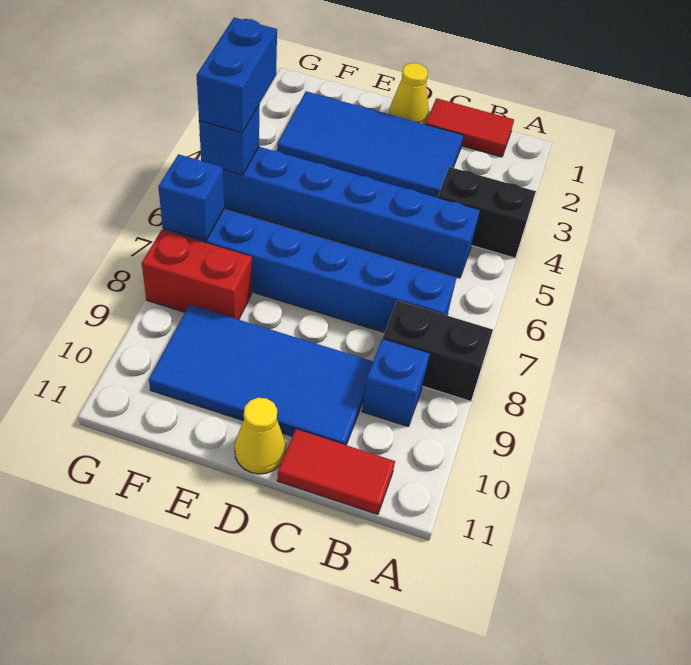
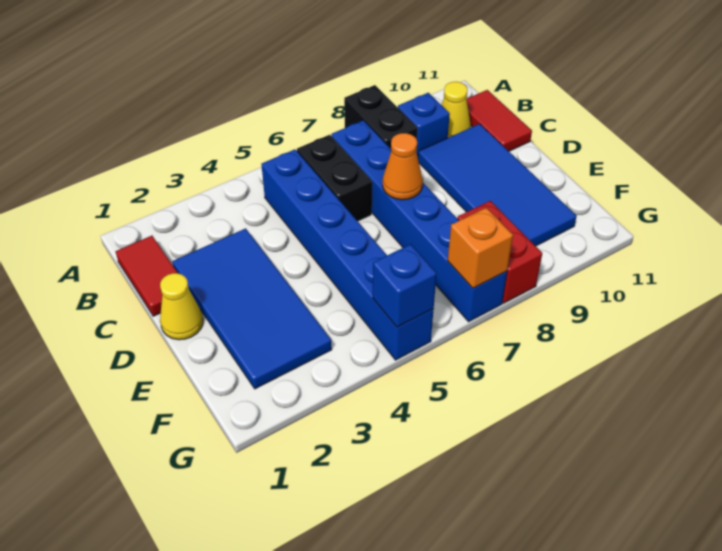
black 1x2 brick [437,167,536,258] -> black 1x2 brick moved to [297,135,372,221]
none -> orange 1x1 cone [383,133,423,200]
yellow 1x1 cone [235,398,286,474] -> yellow 1x1 cone moved to [442,82,471,138]
blue 1x2 brick [197,18,277,133] -> none
blue 1x1 brick [158,154,224,240] -> orange 1x1 brick [448,208,513,288]

